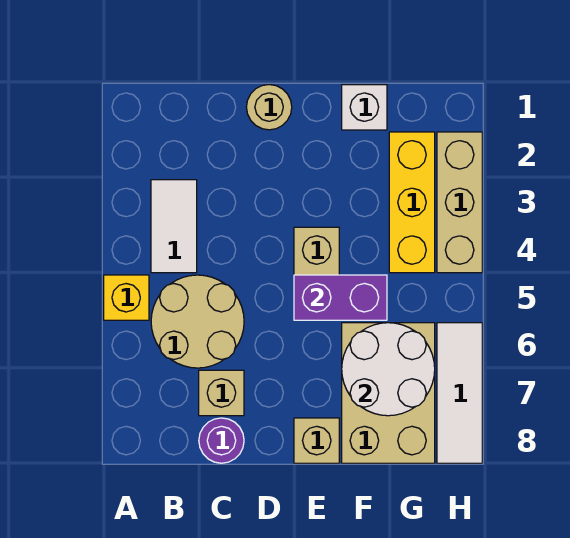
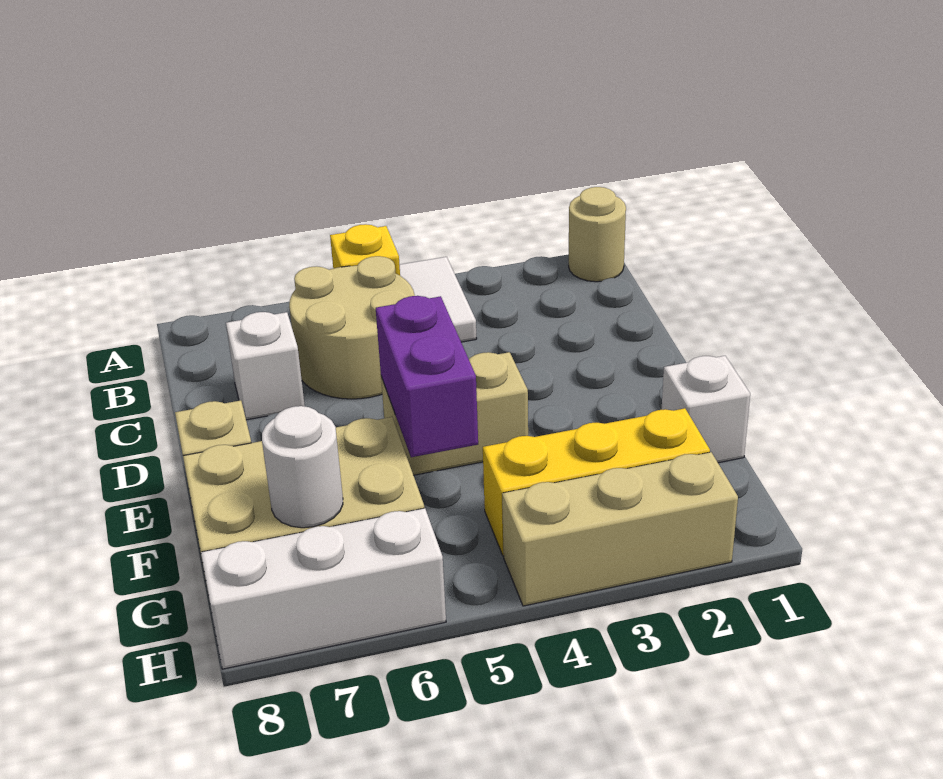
white 1x2 tile [151,180,197,273] -> white 1x2 tile turned to [400,257,477,342]
tan 1x1 brick [199,370,244,416] -> white 1x1 brick [226,312,305,420]
purple 1x1 round brick [199,418,244,463] -> none
tan 1x1 round brick [246,85,292,130] -> tan 1x1 round brick moved to [569,187,626,282]
white 2x2 round brick [342,323,435,416] -> white 1x1 round brick [262,406,343,528]
white 1x3 tile [437,323,482,463] -> white 1x3 brick [201,508,446,669]

